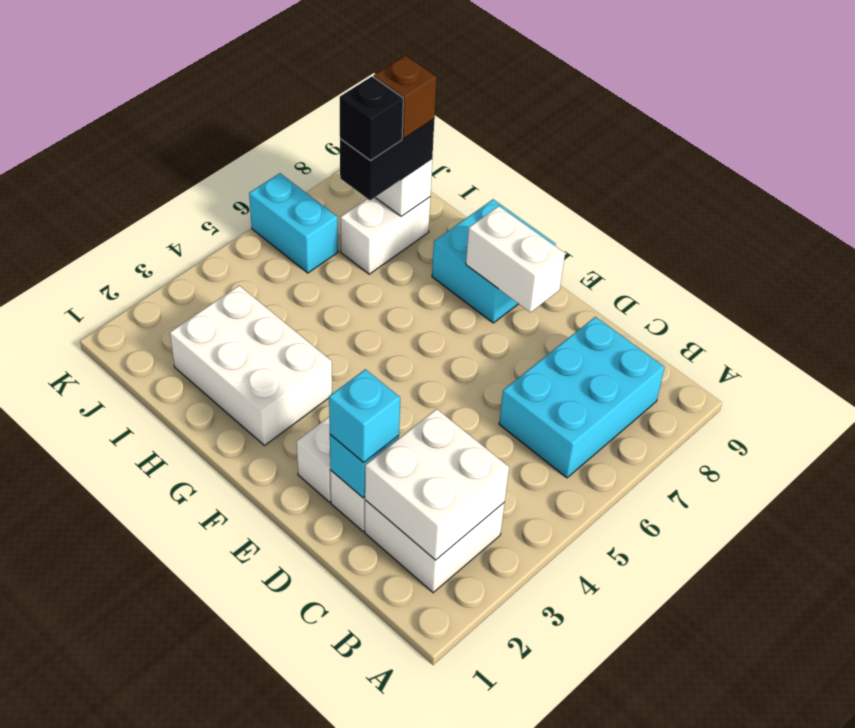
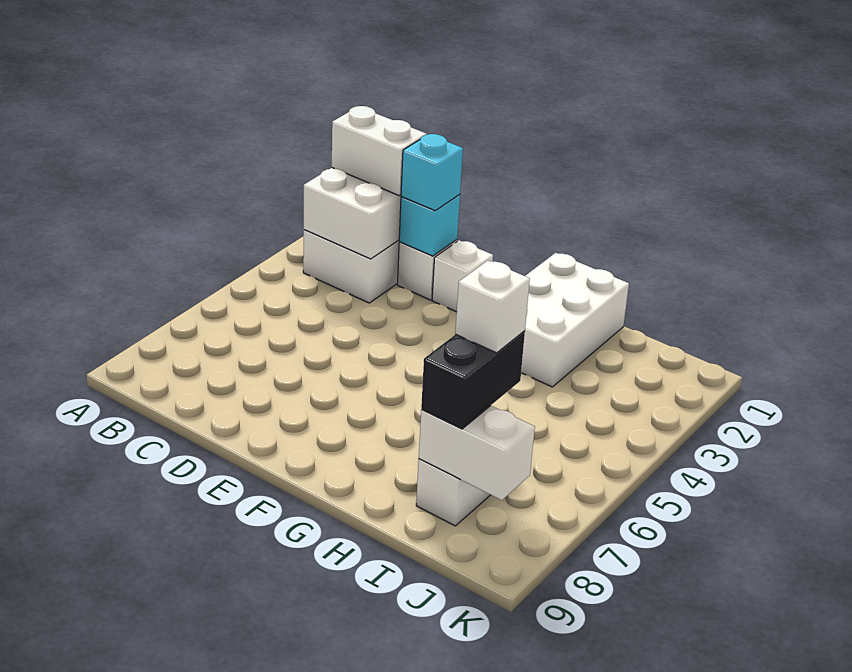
cyan 2x3 brick [499,317,665,478] -> none
white 1x2 brick [466,206,565,312] -> white 1x2 brick moved to [332,106,427,195]
cyan 2x2 brick [432,199,556,323] -> none
white 2x3 brick [170,286,332,445] -> white 2x3 brick turned to [521,253,629,387]
black 1x1 brick [340,77,403,160] -> white 1x1 brick [455,261,530,353]
brown 1x1 brick [374,55,437,138] -> none
cyan 1x2 brick [249,173,338,273] -> none

